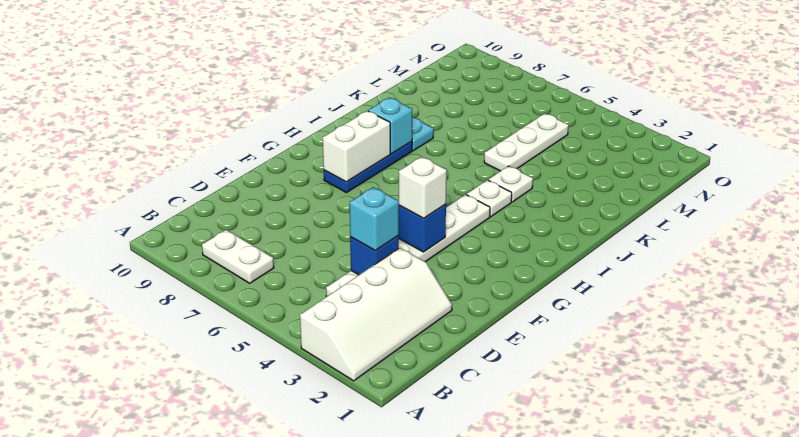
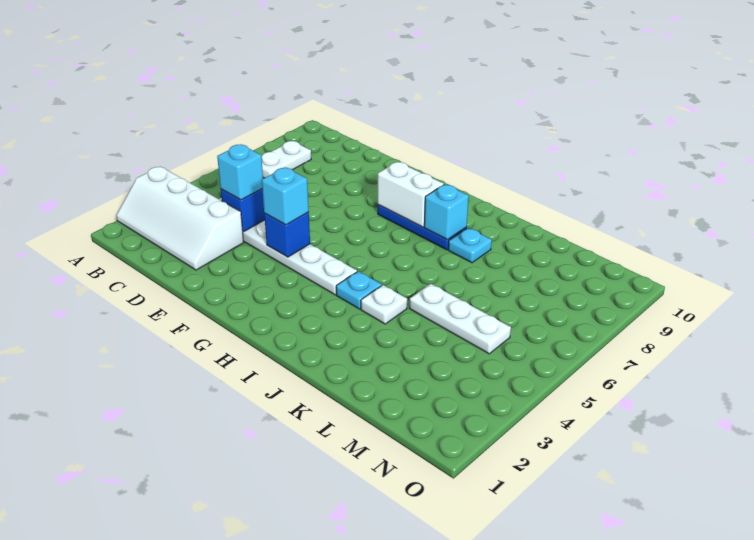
white 1x1 brick [399,157,447,218] -> cyan 1x1 brick [262,168,309,225]
white 1x1 plate [467,180,512,217] -> cyan 1x1 plate [336,271,382,309]

